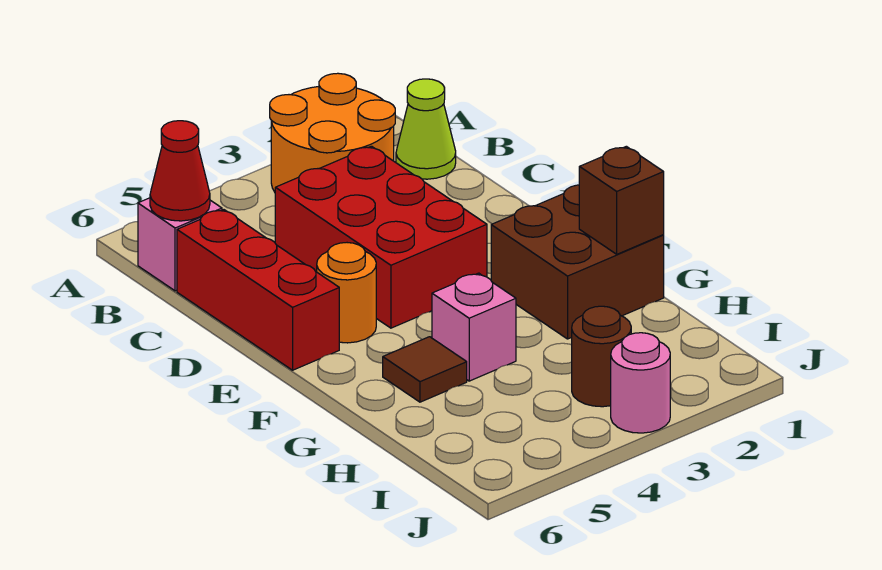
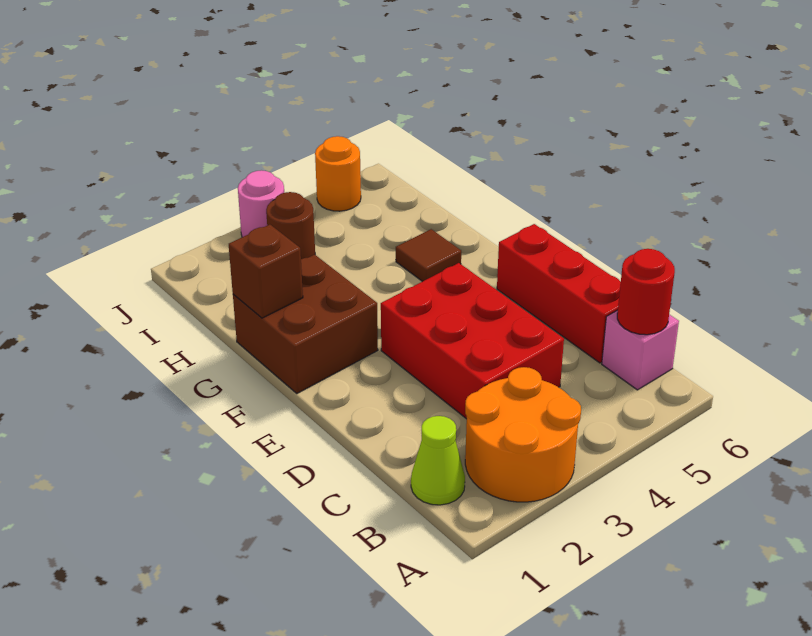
red 1x1 cone [150,121,210,221] -> red 1x1 round brick [617,249,675,335]
orange 1x1 round brick [317,243,376,343] -> orange 1x1 round brick moved to [315,136,361,211]
pink 1x1 brick [432,273,516,381] -> none

